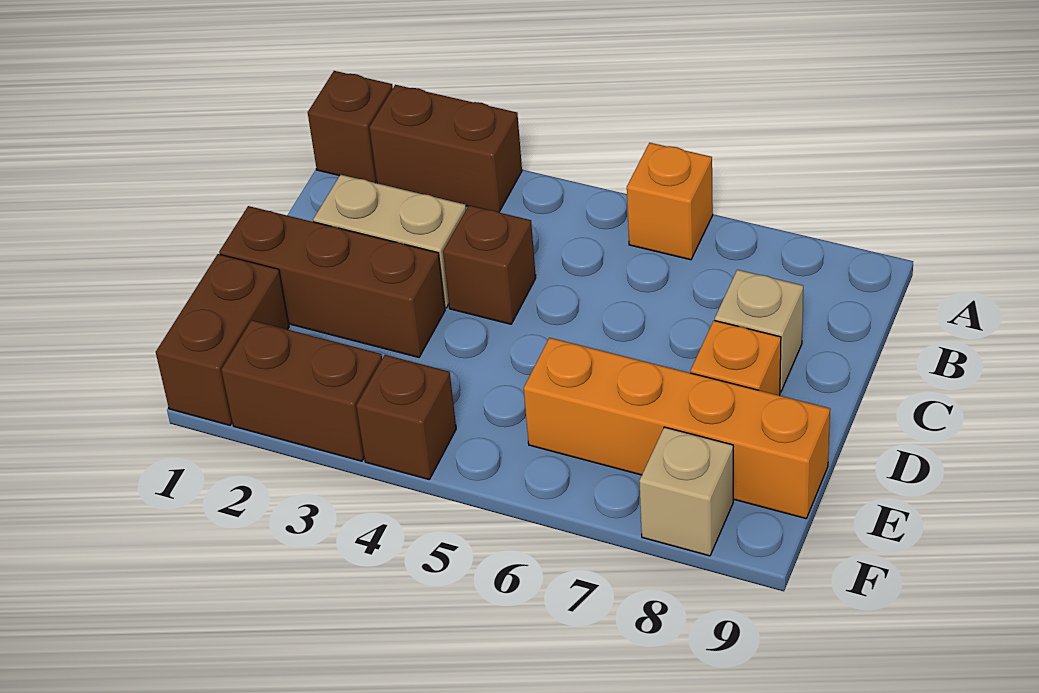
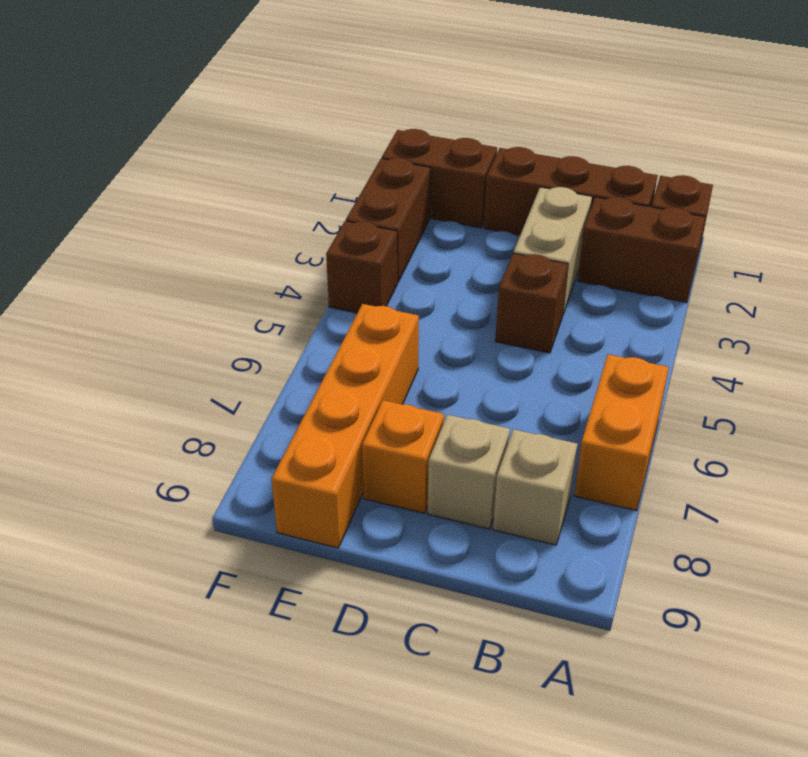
brown 1x2 brick [370,85,522,212] -> brown 1x2 brick turned to [578,197,705,303]
orange 1x1 brick [627,143,713,260] -> orange 1x2 brick [574,354,669,511]
brown 1x3 brick [219,206,445,357] -> brown 1x3 brick turned to [484,147,658,235]
tan 1x1 brick [639,427,733,556] -> tan 1x1 brick moved to [493,429,577,545]

